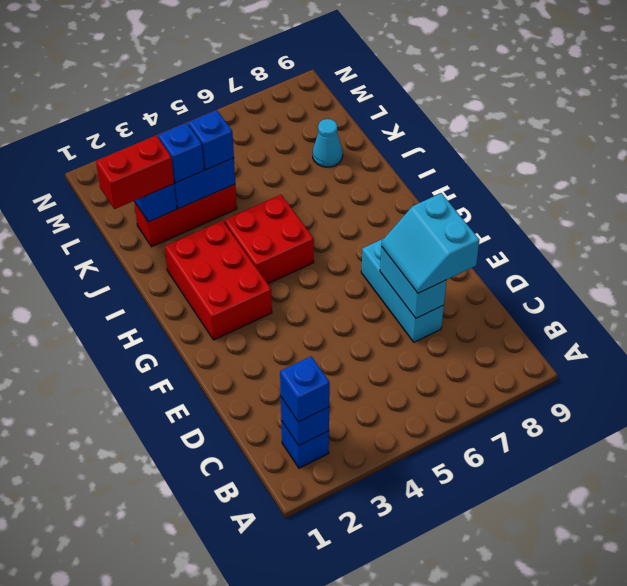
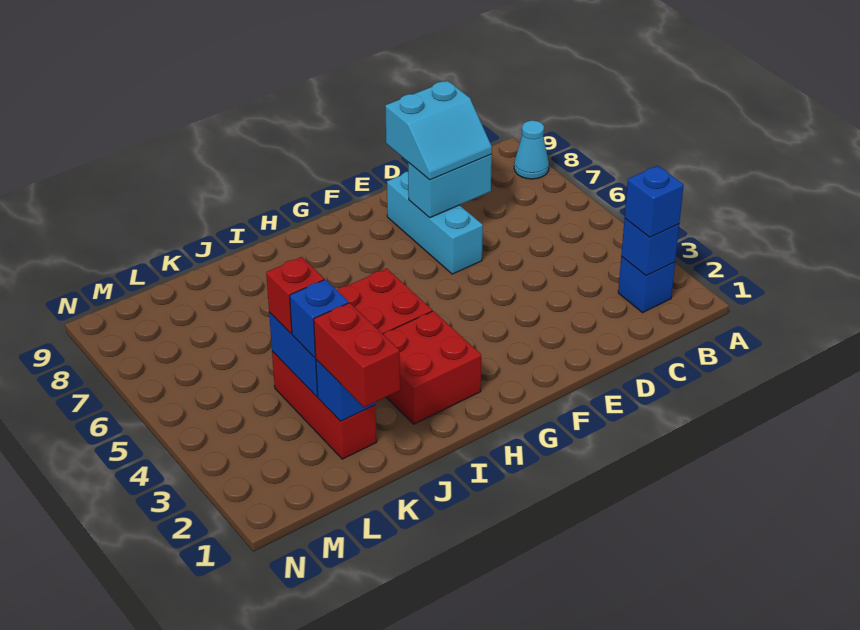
cyan 1x3 brick [361,239,444,342] -> cyan 1x3 brick turned to [387,171,483,274]
red 2x3 brick [165,220,272,340] -> red 2x2 brick [383,311,481,424]
blue 1x1 brick [188,110,234,170] -> red 1x1 brick [266,257,324,334]
cyan 1x1 cone [313,119,343,167] -> cyan 1x1 cone moved to [514,121,549,179]

